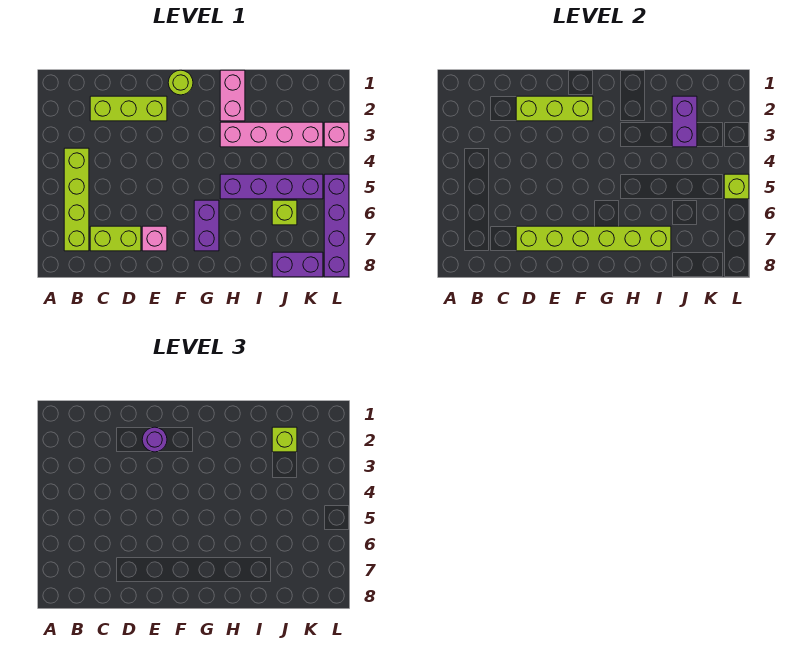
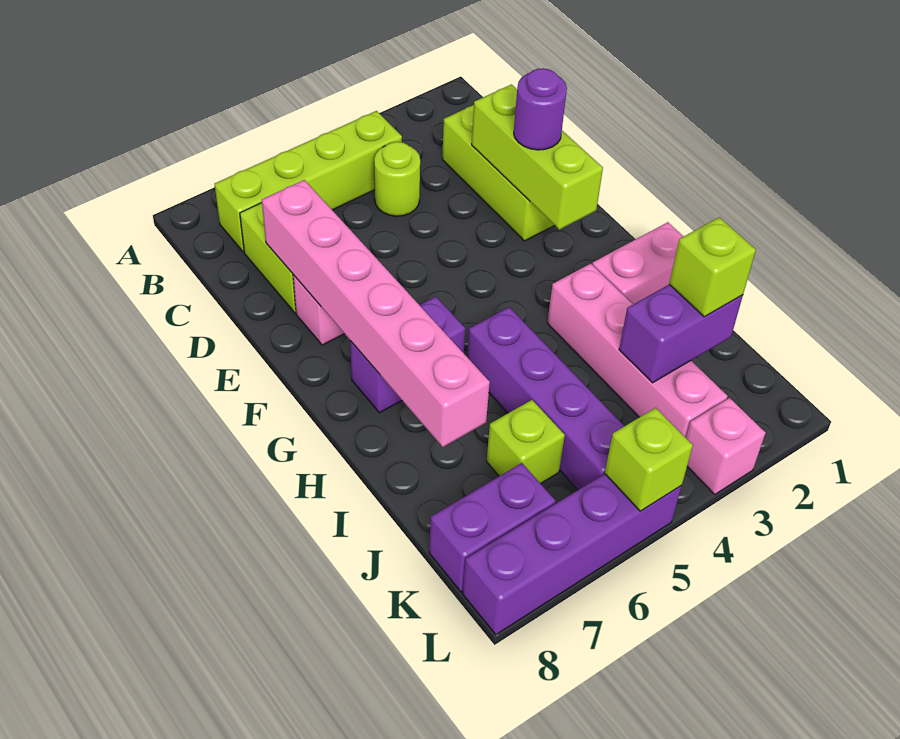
lime 1x6 brick [516,226,671,251] -> pink 1x6 brick [262,180,490,447]
lime 1x1 round brick [168,70,193,95] -> lime 1x1 round brick moved to [374,142,420,216]
purple 1x2 brick [272,252,323,277] -> purple 1x2 brick turned to [429,463,556,592]

